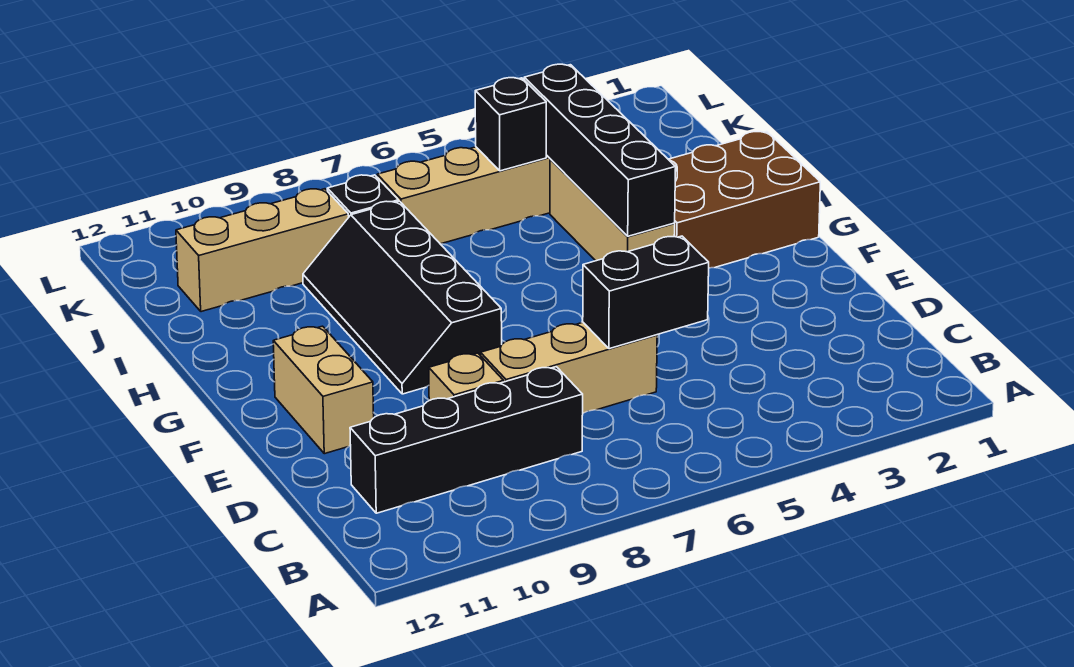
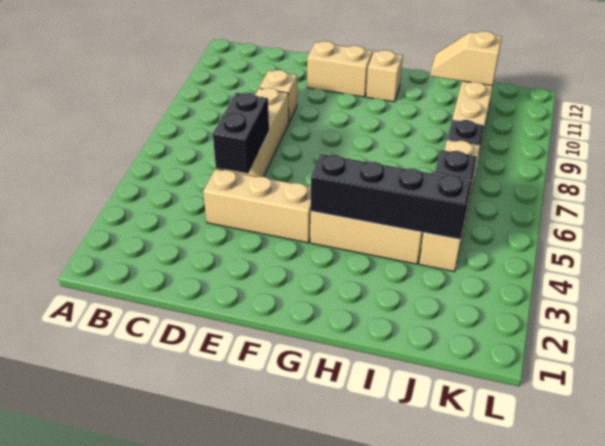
black 1x4 brick [350,367,583,513] -> none
none -> tan 1x3 brick [203,169,311,243]
black 2x4 slope [303,201,502,394] -> none
brown 2x3 brick [668,132,820,268] -> none
none -> tan 1x1 brick [366,50,403,102]
none -> tan 1x2 slope [430,31,502,86]

